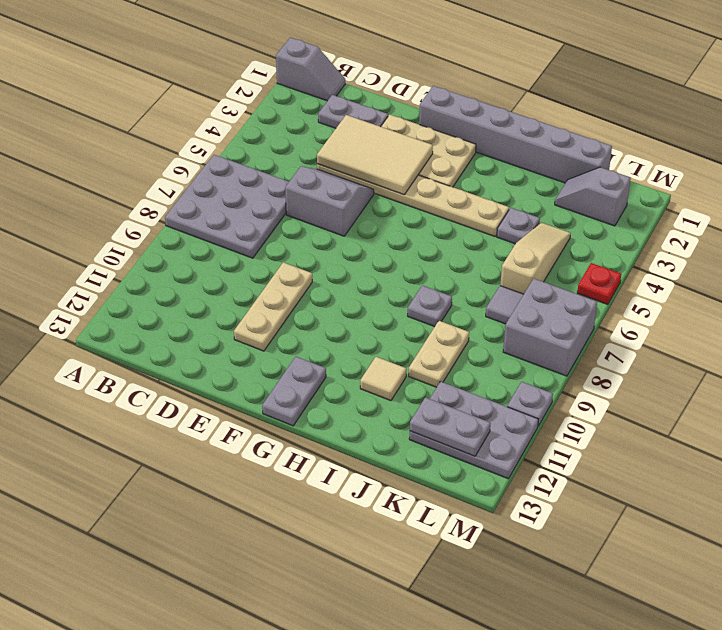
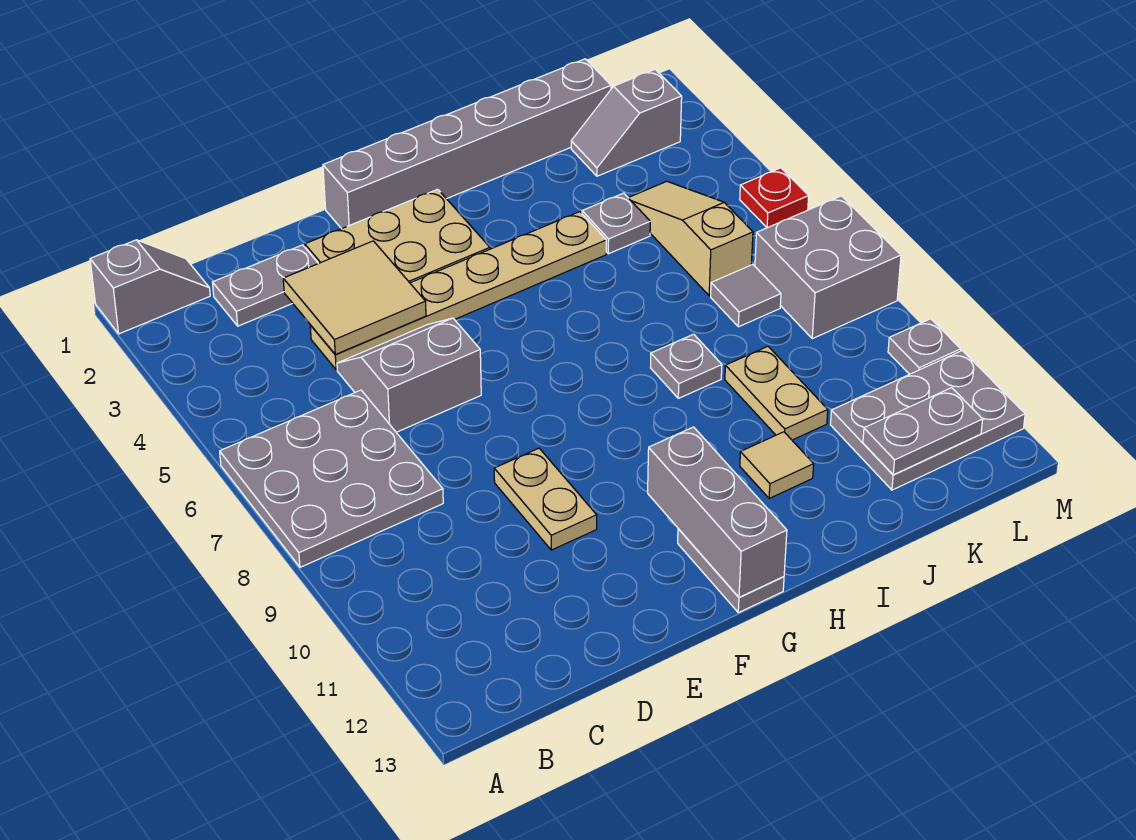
tan 2x3 tile [317,115,433,195] -> tan 2x2 tile [283,241,426,354]
tan 1x3 plate [234,262,312,351] -> tan 1x2 plate [494,448,597,550]
none -> grey 1x3 brick [648,427,787,598]

